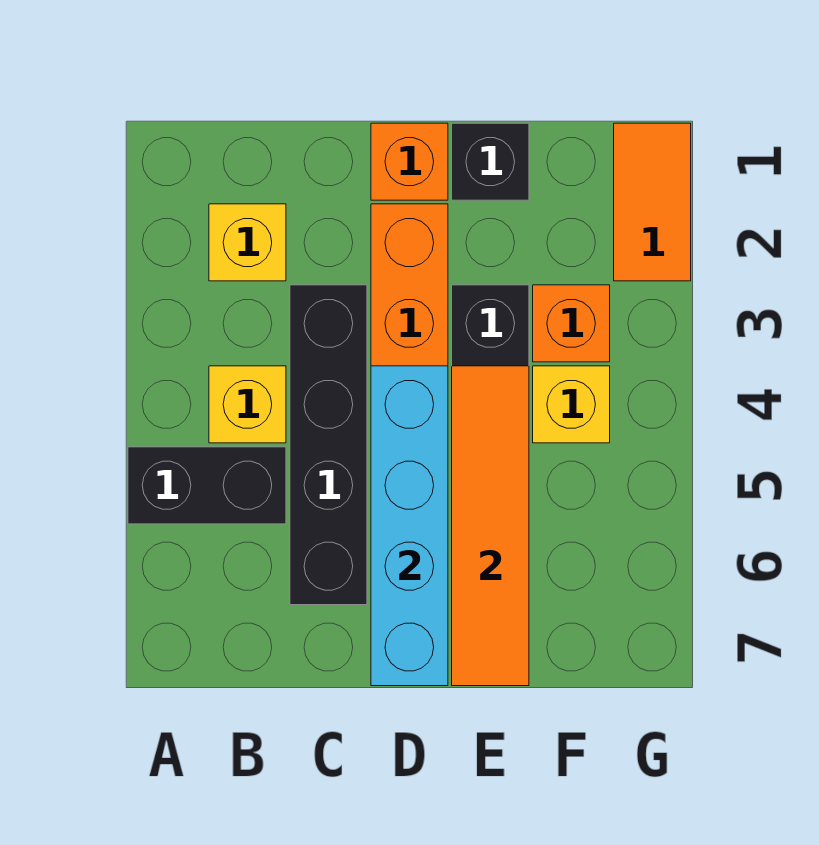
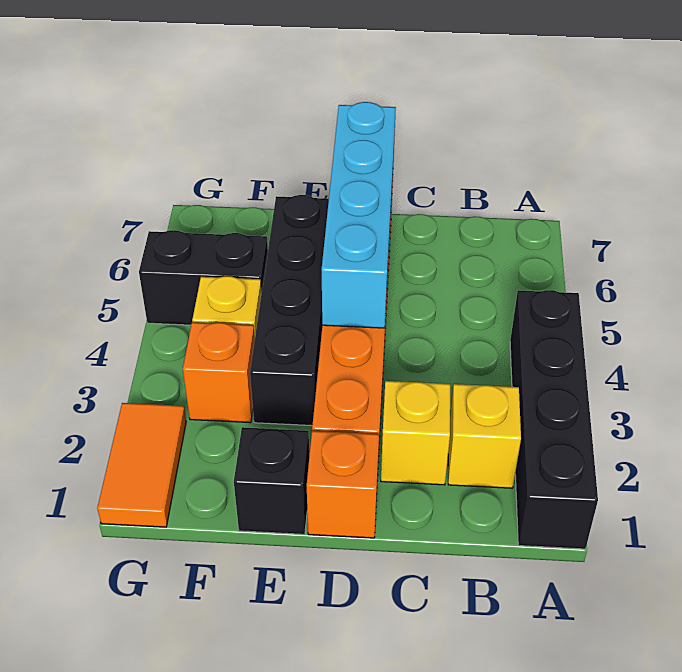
black 1x2 brick [128,447,286,524] -> black 1x2 brick moved to [139,230,268,325]
yellow 1x1 brick [209,366,286,443] -> yellow 1x1 brick moved to [381,381,450,485]
black 1x4 brick [290,285,367,605] -> black 1x4 brick moved to [510,290,598,549]
orange 1x4 tile [452,366,529,686] -> none

